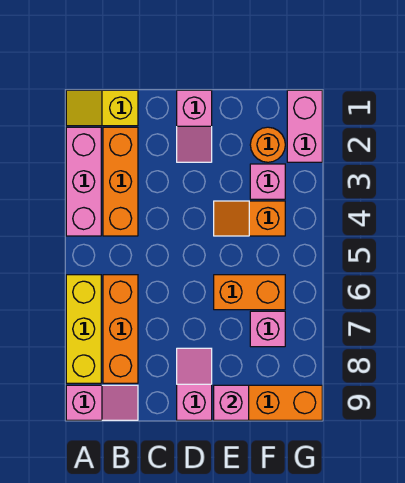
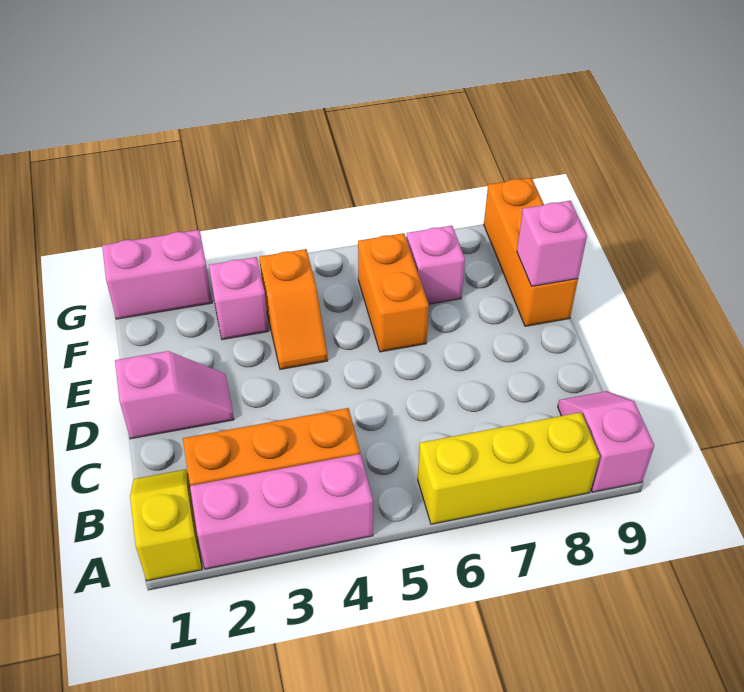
yellow 1x2 slope [66,90,138,126] -> yellow 1x2 slope turned to [130,469,202,581]
orange 1x3 brick [103,275,138,383] -> none
pink 1x2 slope [177,348,212,420] -> none
orange 1x1 round brick [250,127,285,162] -> none

